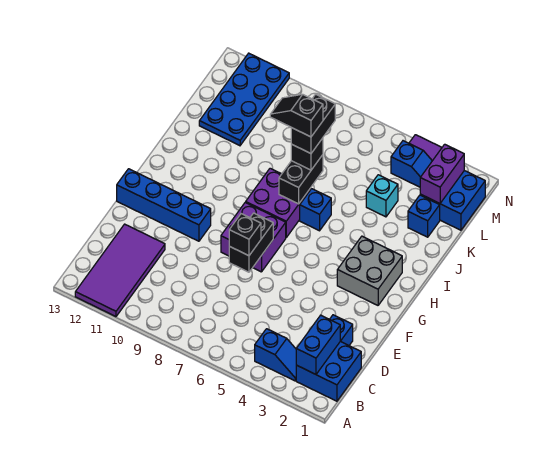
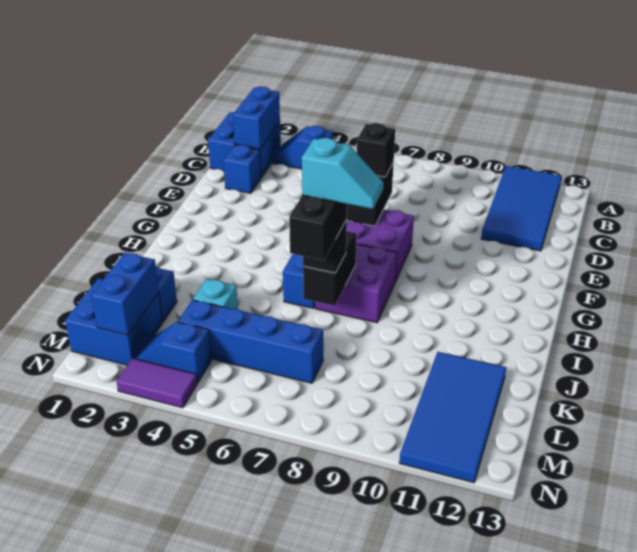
purple 2x4 tile [75,224,165,317] -> blue 2x4 tile [481,166,561,251]
blue 1x4 brick [117,169,211,241] -> blue 1x4 brick moved to [178,300,323,383]
grey 2x2 brick [337,236,402,305] -> none
black 1x2 slope [270,94,323,137] -> cyan 1x2 slope [302,138,384,209]
blue 2x4 plate [199,53,289,146] -> blue 2x4 tile [399,352,506,483]
purple 1x2 brick [420,144,464,203] -> blue 1x2 brick [91,253,159,335]

